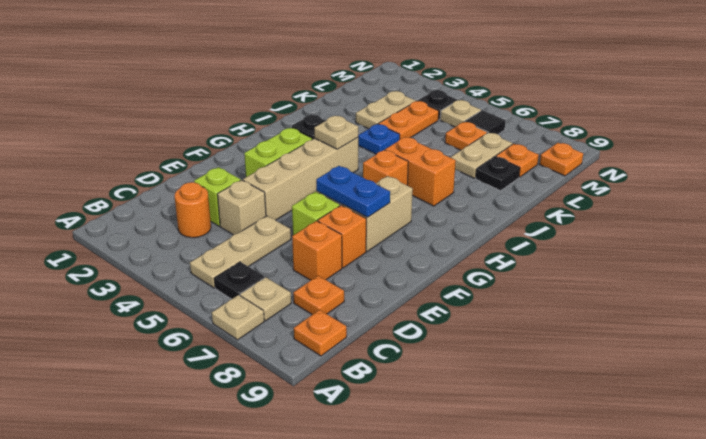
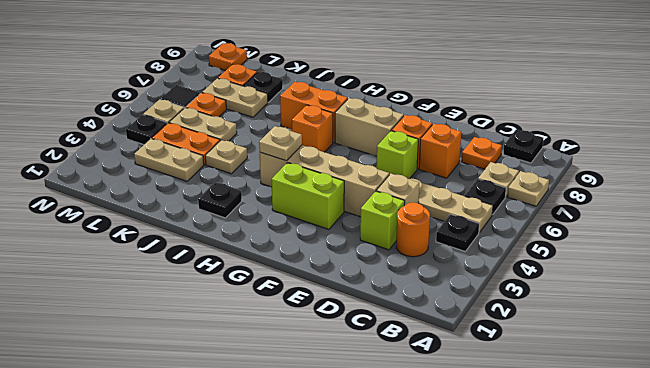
none -> black 1x1 plate [436,214,479,251]
orange 1x1 plate [294,310,347,356] -> black 1x1 plate [503,130,543,163]
blue 1x2 plate [316,166,390,217] -> none
orange 1x2 brick [385,137,456,206] -> orange 1x2 brick turned to [280,82,348,143]
blue 1x1 plate [358,124,400,154] -> tan 1x1 plate [205,140,247,174]
none -> tan 1x2 plate [169,108,237,141]

